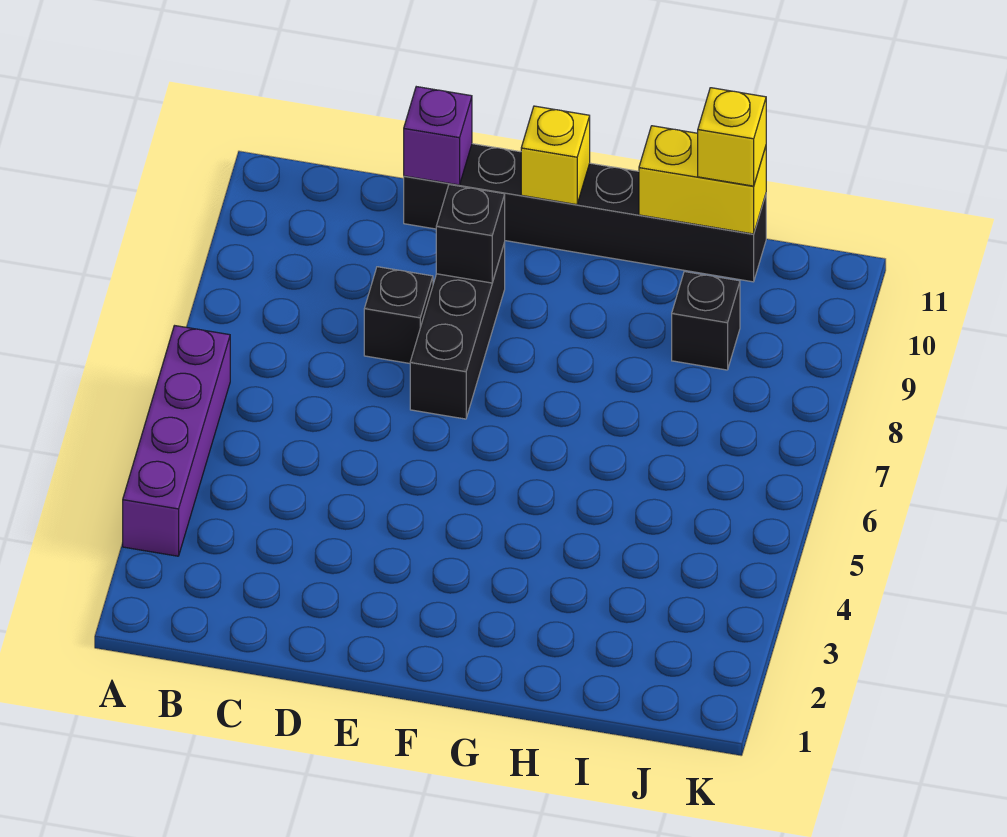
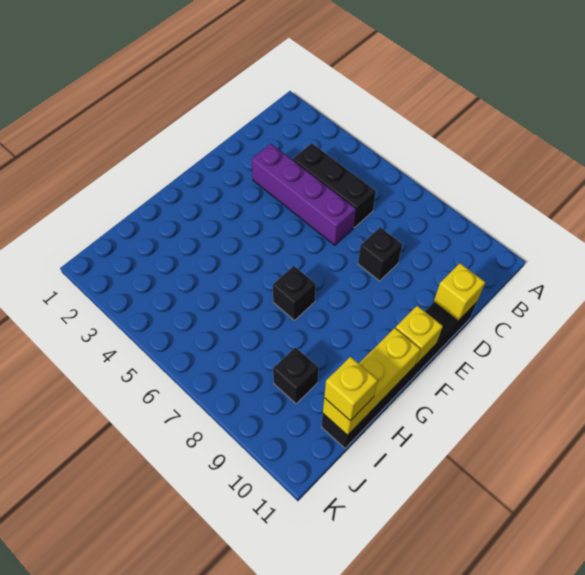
purple 1x4 brick [123,326,230,556] -> purple 1x4 brick moved to [251,144,356,245]
purple 1x1 brick [404,87,472,185] -> yellow 1x1 brick [434,263,485,321]
black 1x3 brick [410,243,505,419] -> black 1x3 brick moved to [293,143,376,228]
black 1x1 brick [436,185,505,283] -> black 1x1 brick moved to [273,266,316,320]
yellow 1x2 brick [639,126,766,234] -> yellow 1x3 brick [323,328,420,435]

